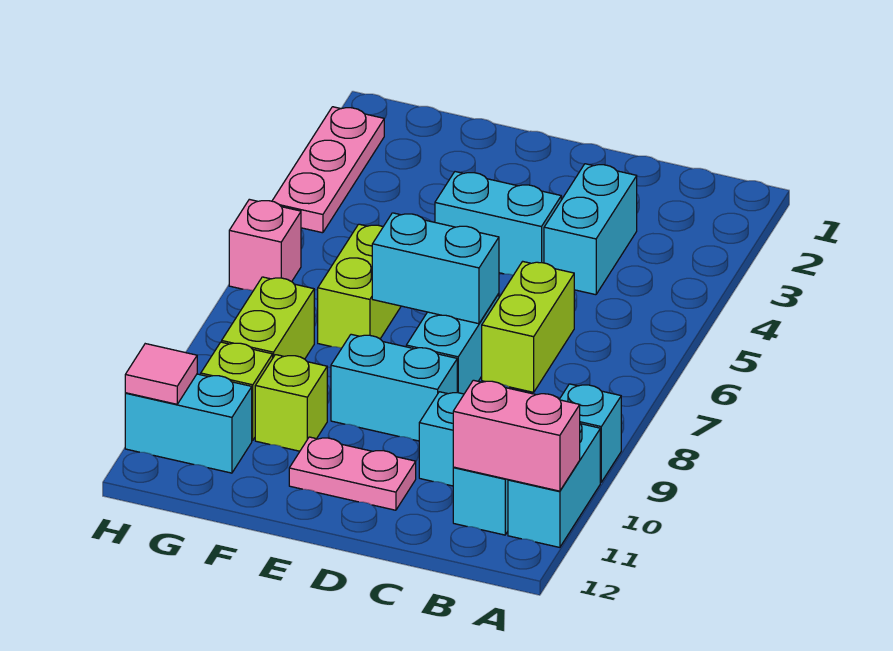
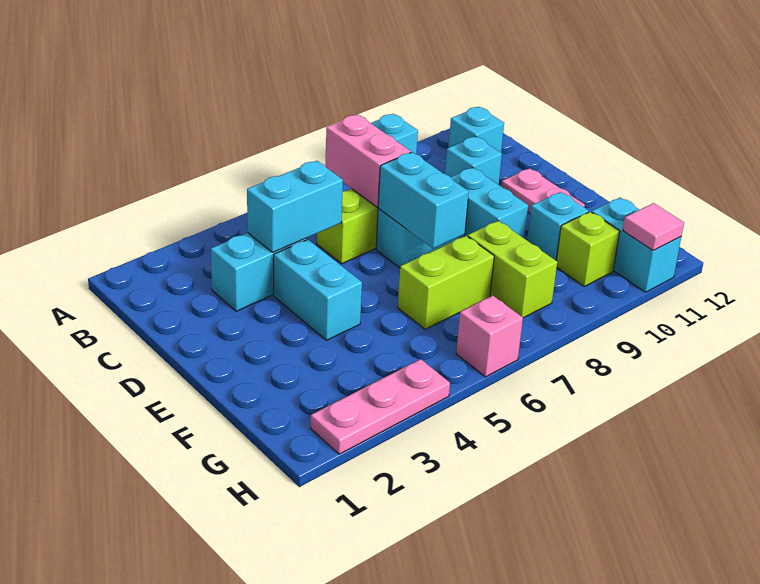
cyan 1x2 brick [508,424,600,547] -> cyan 1x2 brick moved to [247,161,343,253]
pink 1x2 brick [453,380,580,491] -> pink 1x2 brick moved to [325,115,411,207]
lime 1x1 brick [255,355,327,451] -> cyan 1x1 brick [527,192,589,260]
lime 1x2 brick [222,277,314,359] -> lime 1x2 brick turned to [468,221,557,318]

